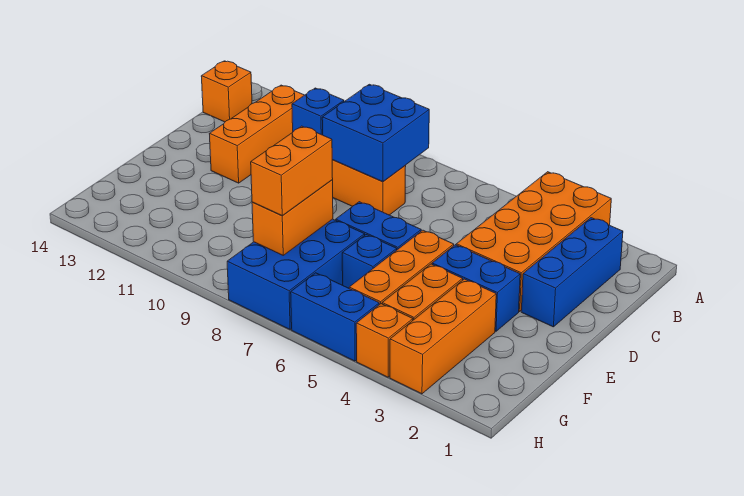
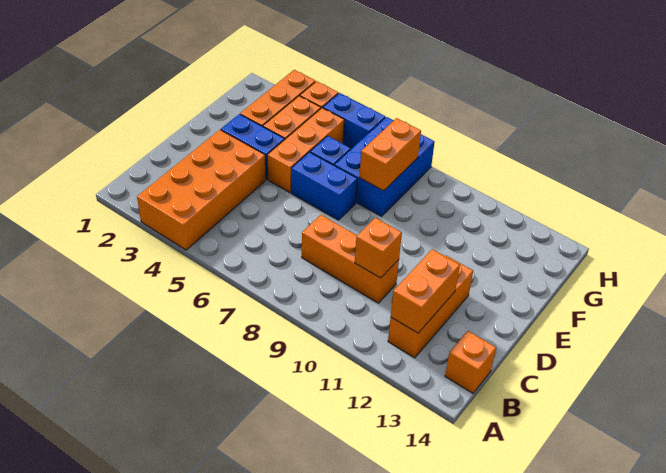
blue 1x3 brick [521,218,623,327] -> none
blue 2x2 brick [322,84,429,182] -> none
blue 1x1 brick [292,88,344,135] -> orange 1x1 brick [355,218,402,278]
orange 1x2 brick [251,126,333,216] -> orange 1x2 brick moved to [391,249,460,333]

